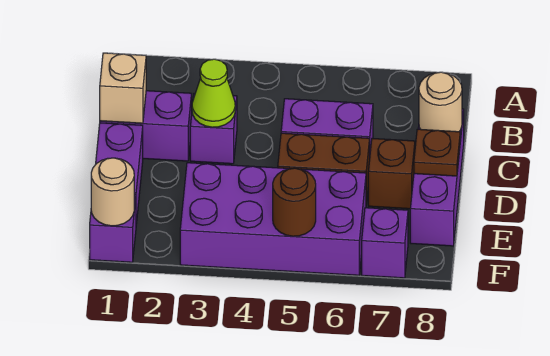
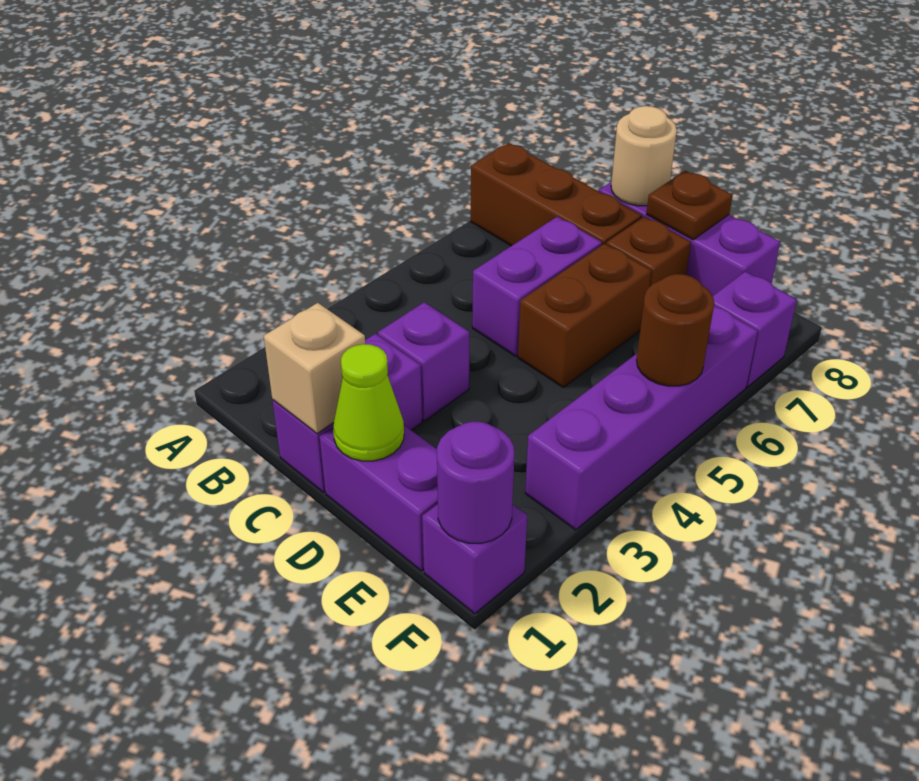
none -> brown 1x3 brick [471,143,642,246]
lime 1x1 cone [192,59,235,127] -> lime 1x1 cone moved to [333,344,404,461]
purple 2x4 brick [180,163,366,275] -> purple 1x4 brick [525,306,758,530]
tan 1x1 round brick [91,158,134,226] -> purple 1x1 round brick [437,421,514,543]

